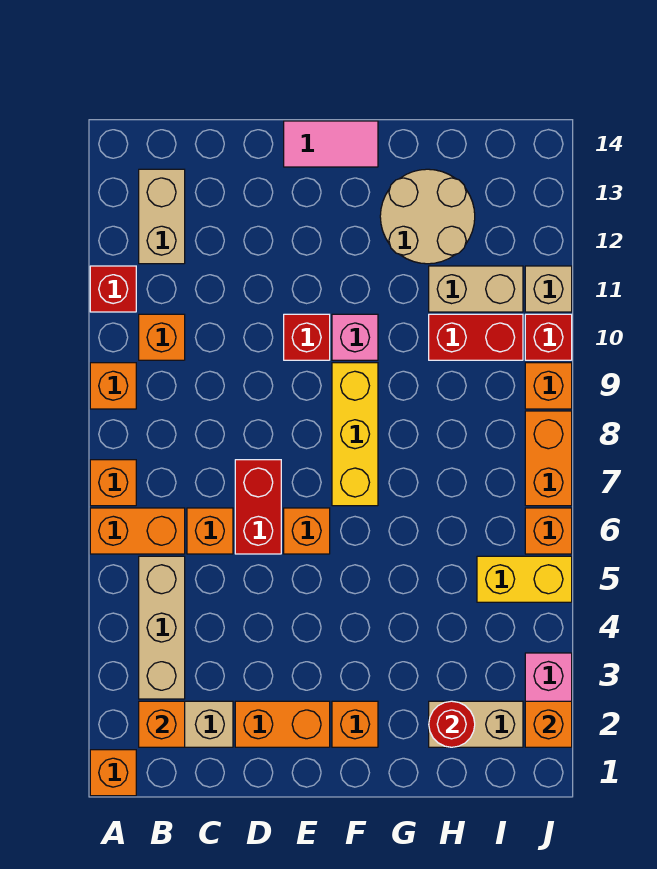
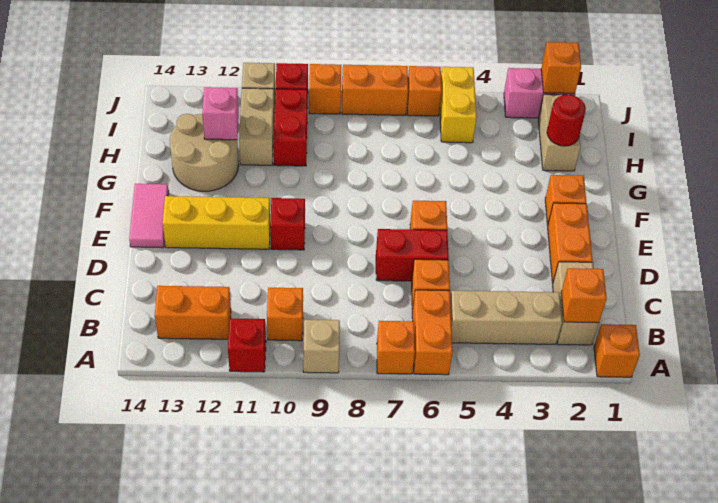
orange 1x1 brick [90,363,136,409] -> tan 1x1 brick [303,320,340,373]
tan 1x2 brick [139,169,185,264] -> orange 1x2 brick [155,286,231,339]
yellow 1x3 brick [332,363,378,506] -> yellow 1x3 brick moved to [163,196,270,249]
pink 1x1 brick [332,314,378,360] -> pink 1x1 brick moved to [202,87,239,140]

